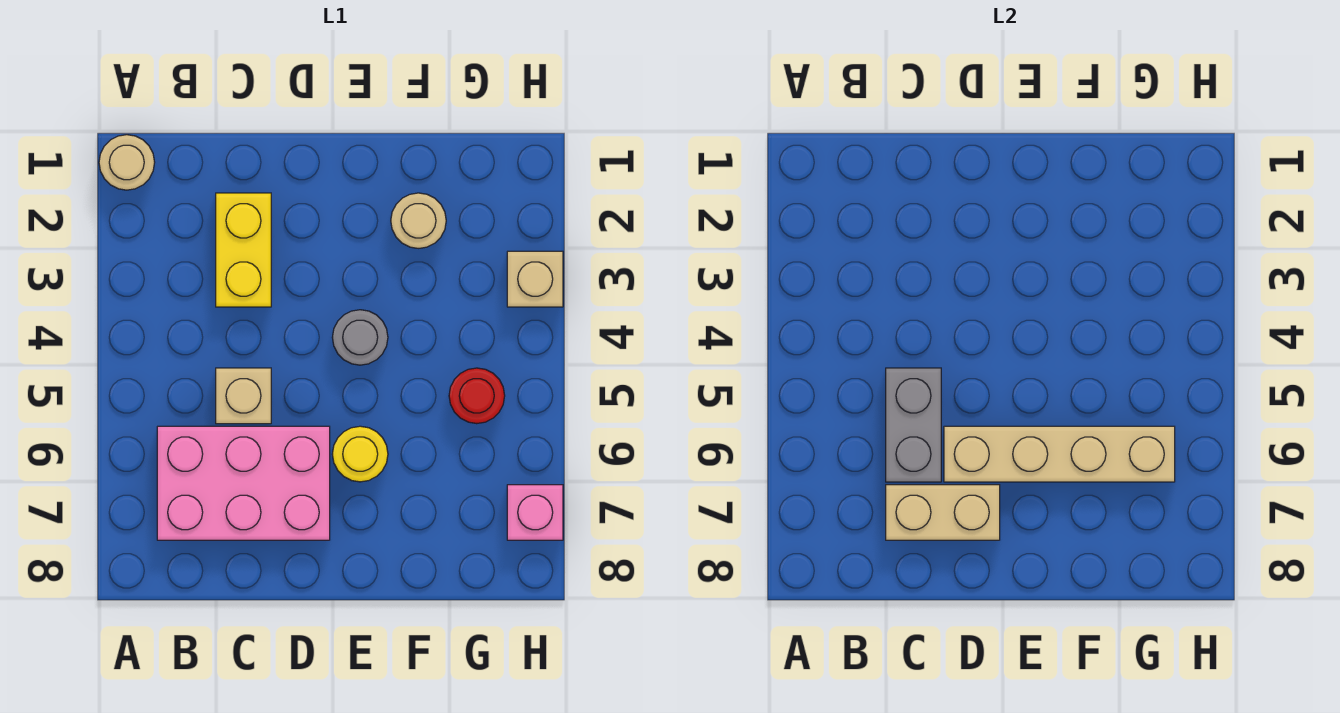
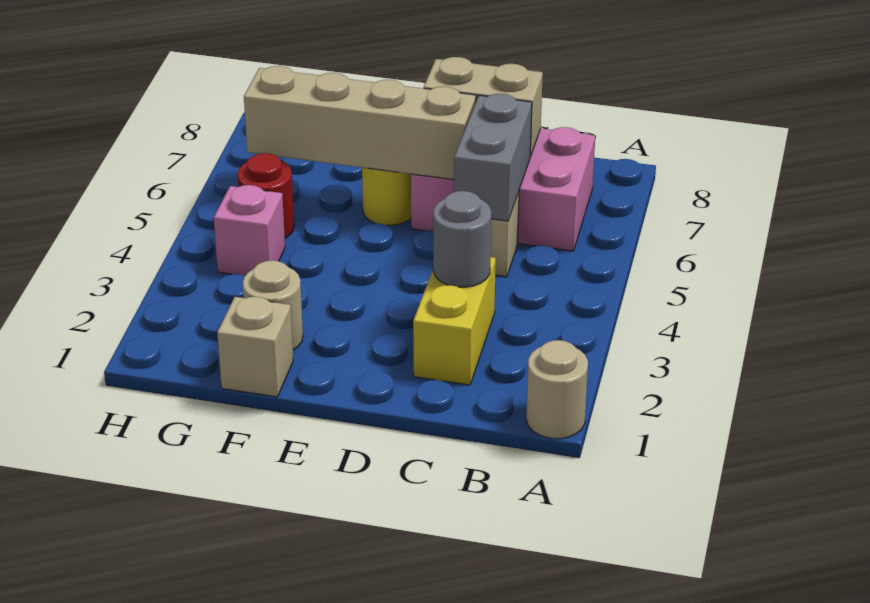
grey 1x1 round brick [332,310,388,365] -> grey 1x1 round brick moved to [433,191,491,287]
tan 1x1 brick [507,251,563,307] -> tan 1x1 brick moved to [217,297,293,397]
pink 1x1 brick [507,485,563,540] -> pink 1x1 brick moved to [214,185,285,276]

